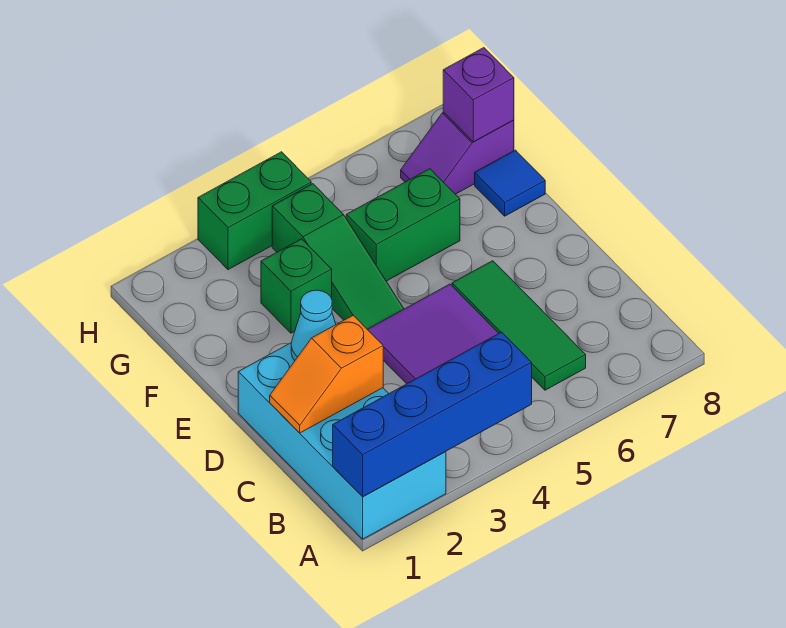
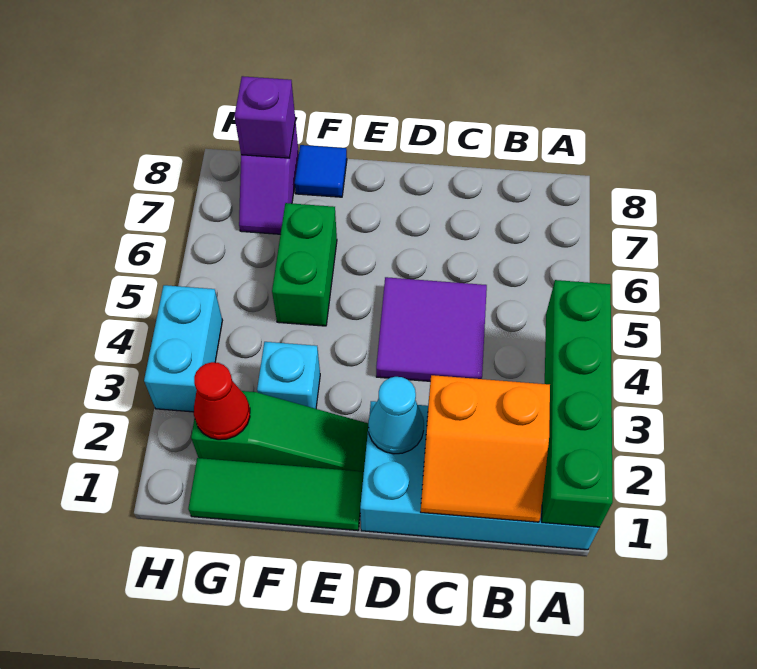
blue 1x4 brick [333,332,532,497] -> green 1x4 brick [542,280,613,527]
green 1x3 tile [452,261,586,390] -> green 1x3 tile moved to [188,458,363,531]
orange 1x2 slope [270,315,383,433] -> orange 2x2 slope [421,375,550,522]
green 1x3 slope [272,184,404,329] -> green 1x3 slope moved to [191,391,368,475]
green 1x1 brick [261,239,332,333] -> cyan 1x1 brick [257,342,320,409]
none -> red 1x1 cone [194,362,250,440]
green 1x2 brick [198,152,311,270] -> cyan 1x2 brick [144,285,222,412]

